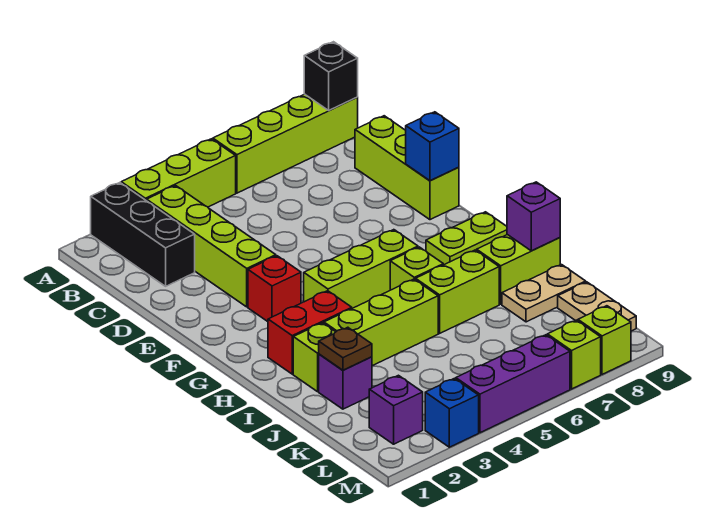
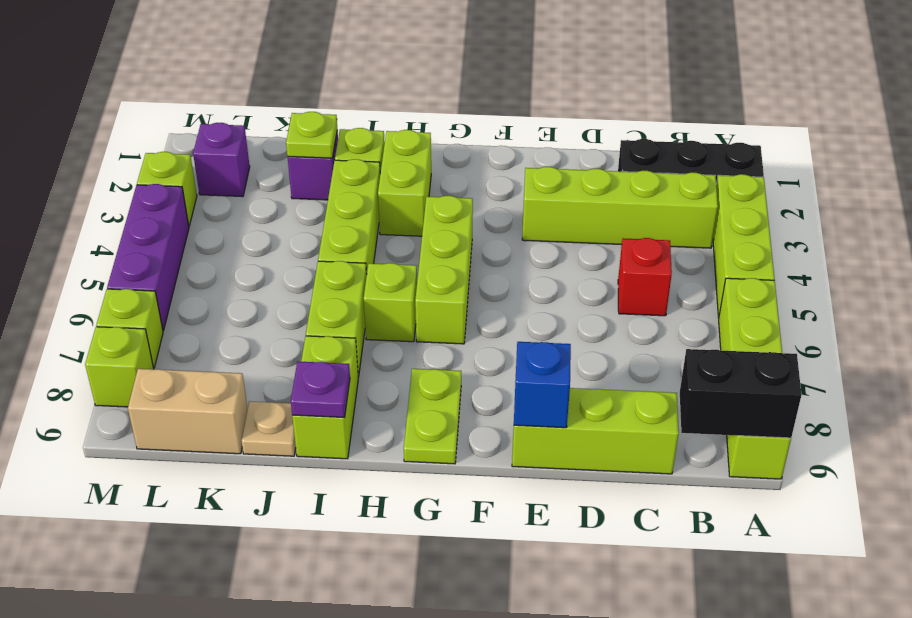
black 1x1 brick [304,42,358,110] -> black 1x2 brick [680,349,801,438]
red 1x1 brick [248,256,301,322] -> red 1x1 brick moved to [618,238,672,316]
red 1x2 brick [268,291,352,374] -> lime 1x2 brick [378,130,431,236]
purple 1x1 brick [507,182,560,251] -> purple 1x1 plate [291,362,350,418]
brown 1x1 plate [319,327,372,370] -> lime 1x1 plate [286,112,337,158]
tan 1x2 plate [502,265,586,322] -> tan 1x1 plate [242,401,296,456]
tan 1x2 plate [558,282,636,331] -> tan 1x2 brick [128,369,248,454]
blue 1x1 brick [425,378,479,447] -> lime 1x1 brick [137,152,197,226]

